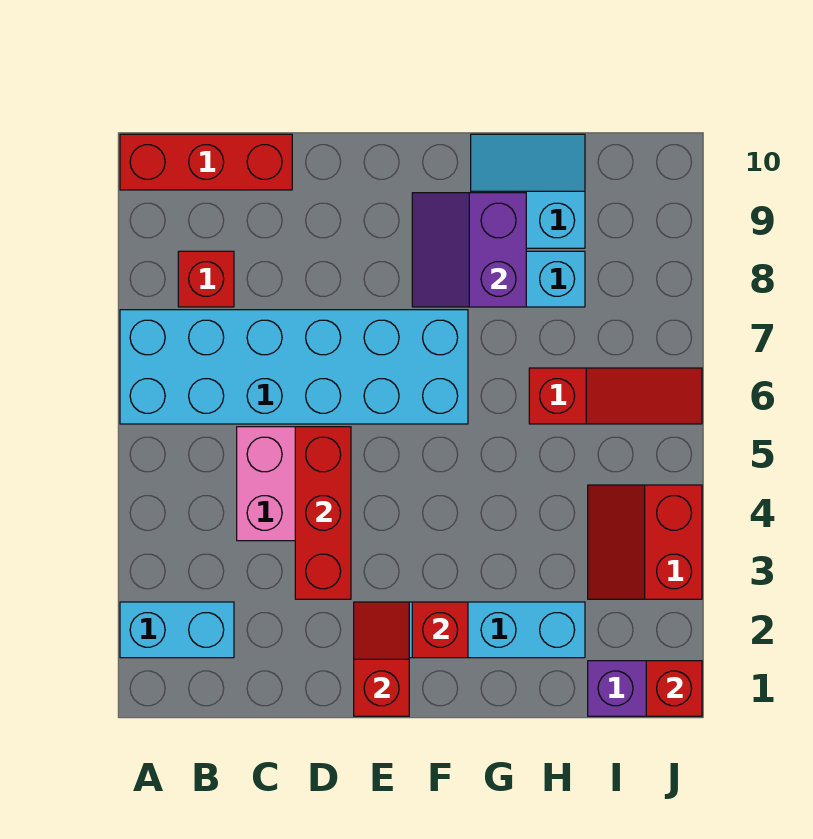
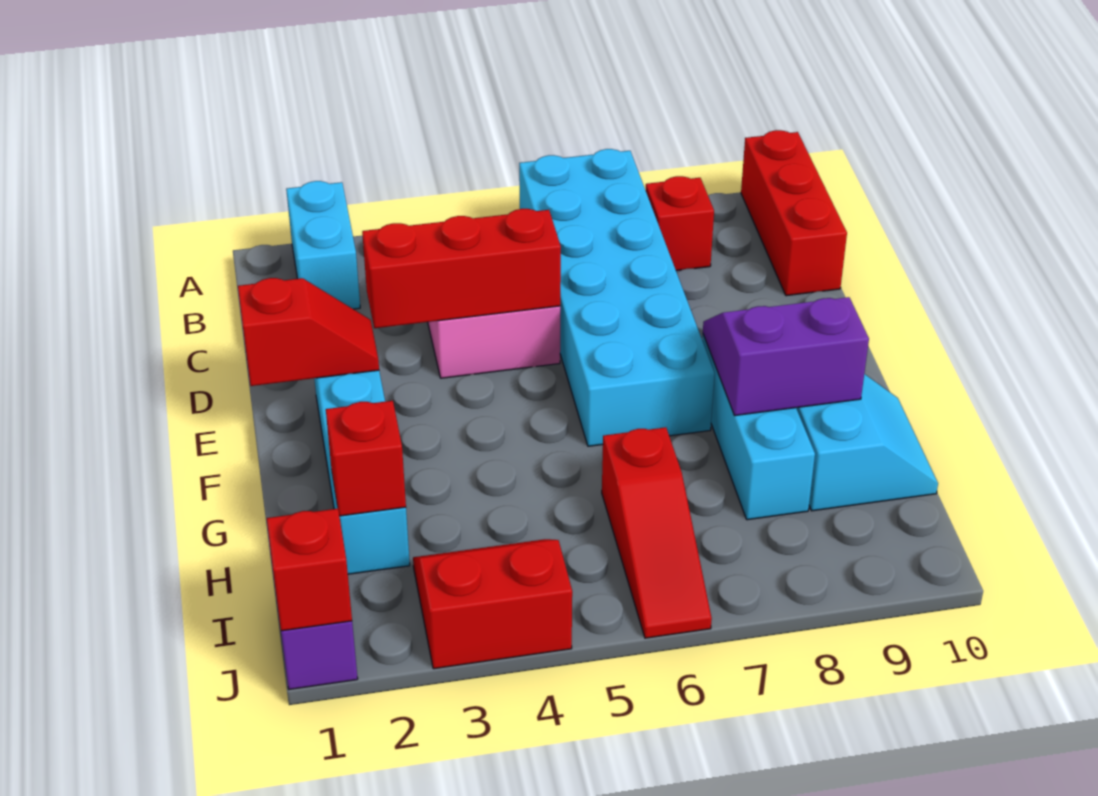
red 1x1 brick [412,602,468,658] -> red 1x1 brick moved to [326,401,406,516]

